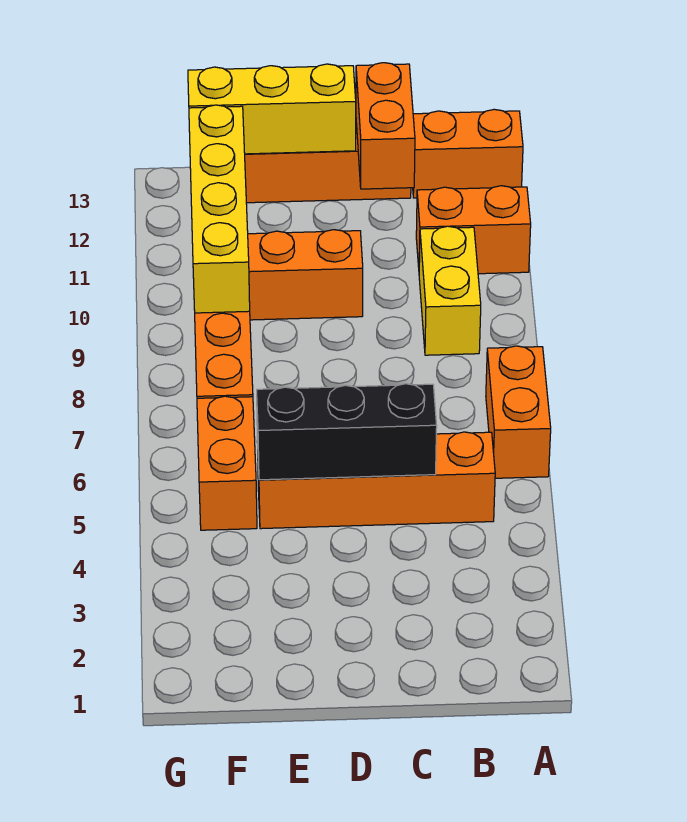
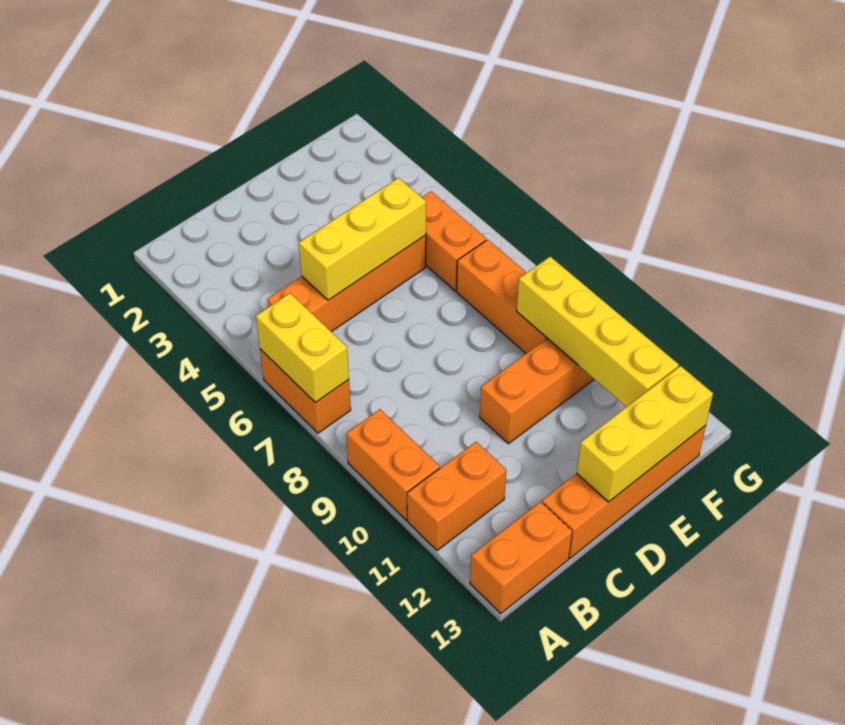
yellow 1x2 brick [419,226,481,355] -> yellow 1x2 brick moved to [256,293,349,402]
black 1x3 brick [257,384,437,480] -> yellow 1x3 brick [299,178,426,300]
orange 1x2 brick [356,63,415,189] -> orange 1x2 brick moved to [346,409,440,520]

